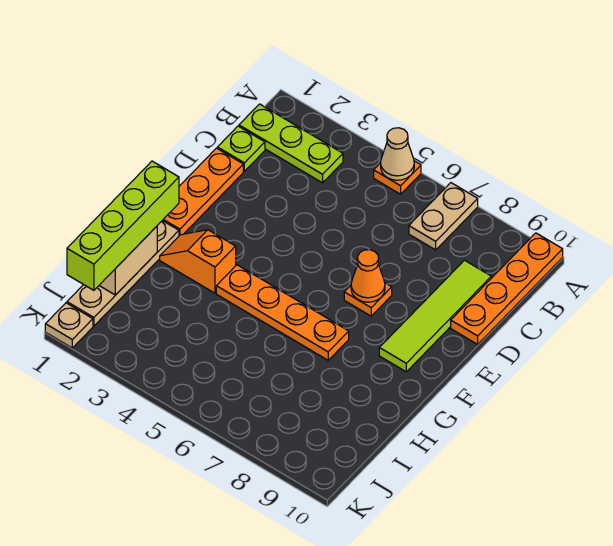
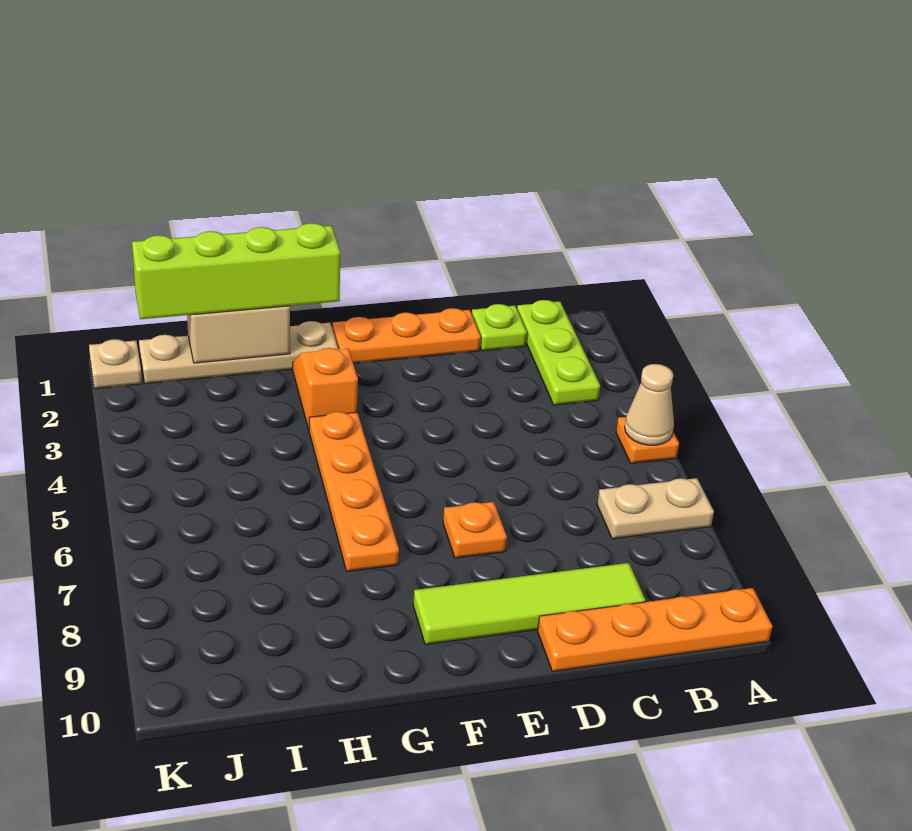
orange 1x1 cone [351,250,385,302] -> none

